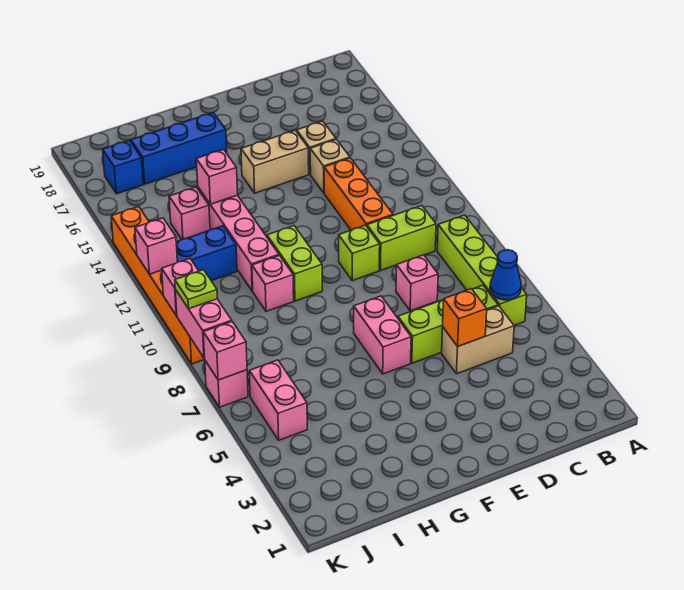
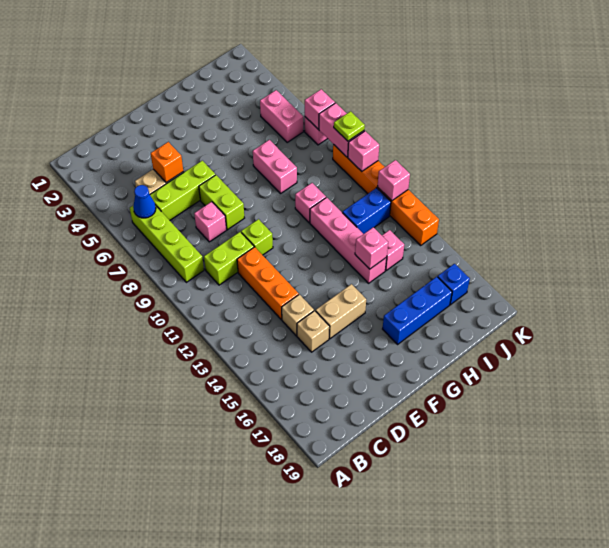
pink 1x2 brick [354,296,411,374] -> pink 1x2 brick moved to [253,140,297,193]
lime 1x2 brick [267,226,322,301] -> lime 1x2 brick moved to [199,175,244,230]

